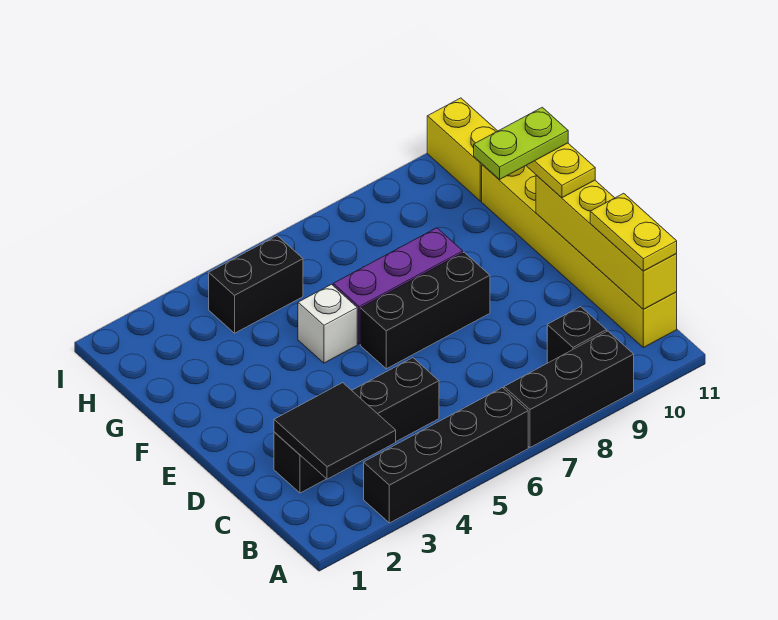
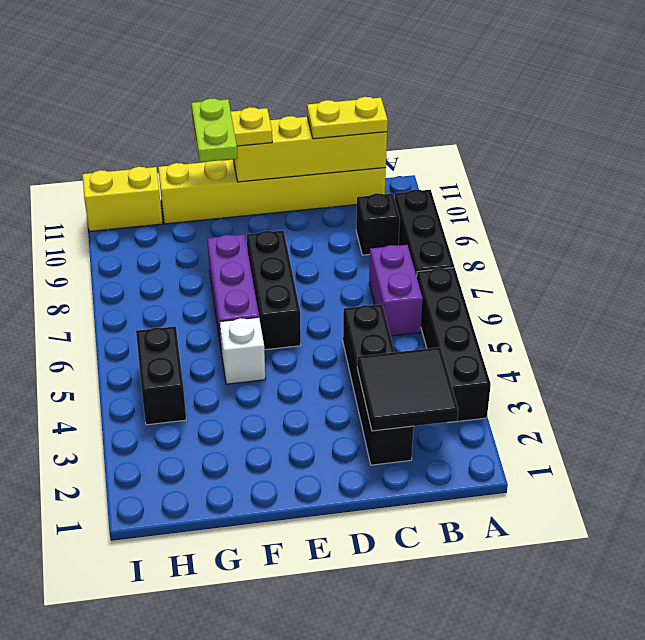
none -> purple 1x2 brick [369,245,423,336]

